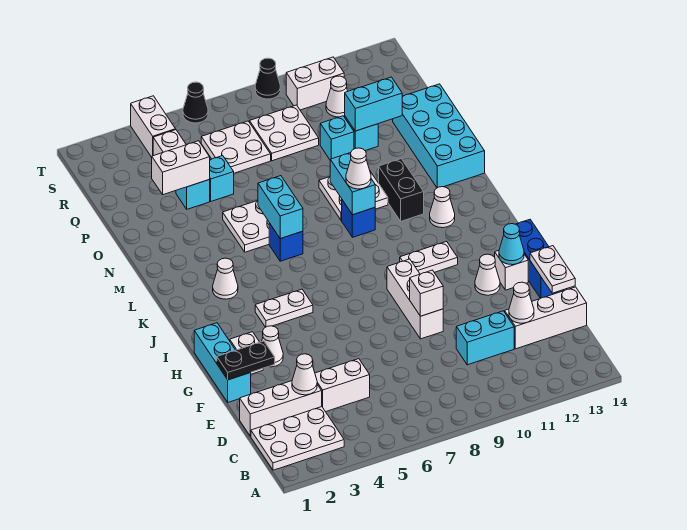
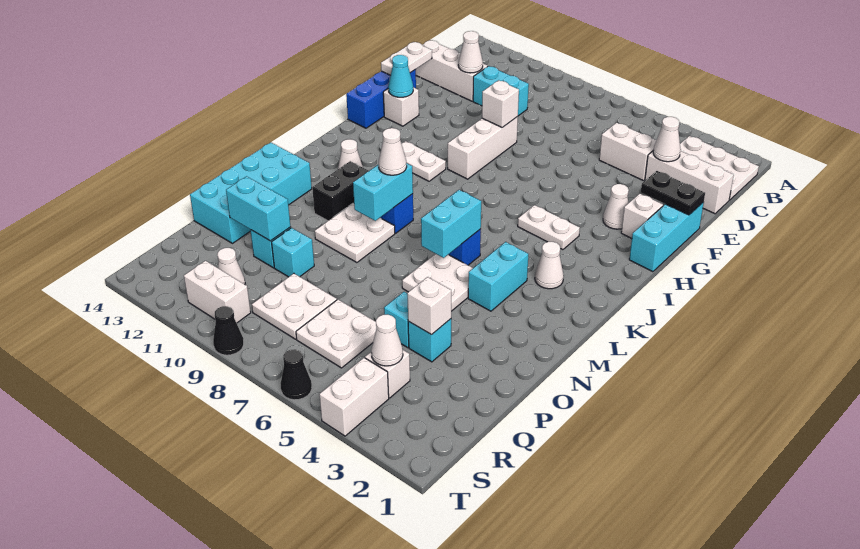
white 1x1 cone [475,254,500,295] -> white 1x1 cone moved to [371,314,403,366]
none -> cyan 1x2 brick [468,242,528,311]
white 1x2 brick [152,141,210,195] -> white 1x1 brick [407,277,451,335]

